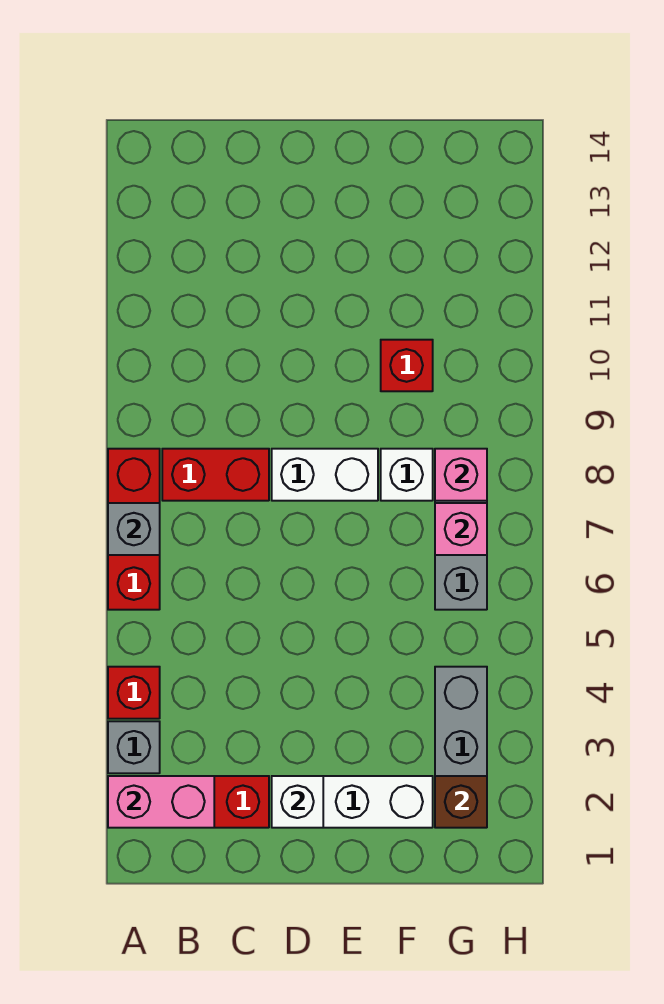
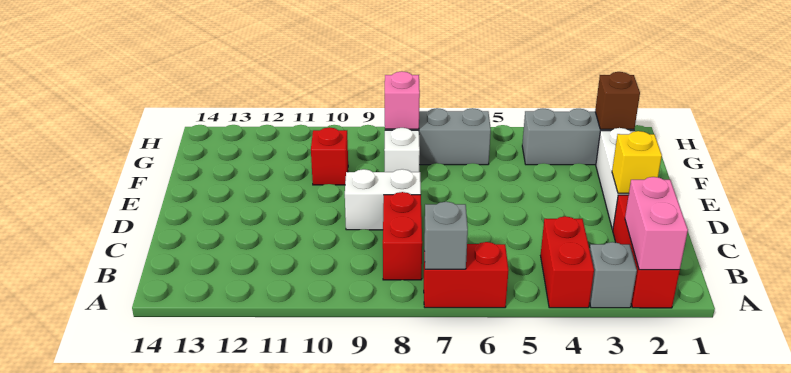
red 1x1 brick [108,667,160,719] -> red 1x2 brick [541,216,594,308]
red 1x3 brick [108,449,160,610] -> red 1x2 brick [424,242,509,308]
white 1x1 brick [272,776,323,828] -> yellow 1x1 brick [612,131,662,193]
white 1x2 brick [272,449,378,501] -> white 1x2 brick turned to [345,169,421,230]
pink 1x1 brick [435,503,487,555] -> none

